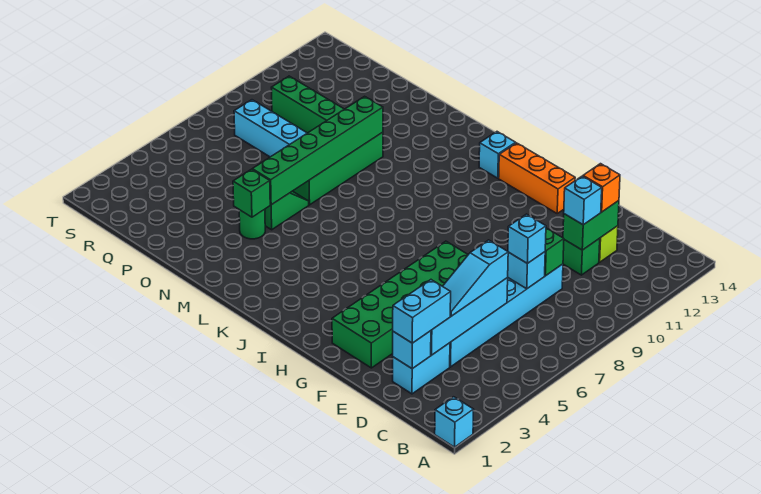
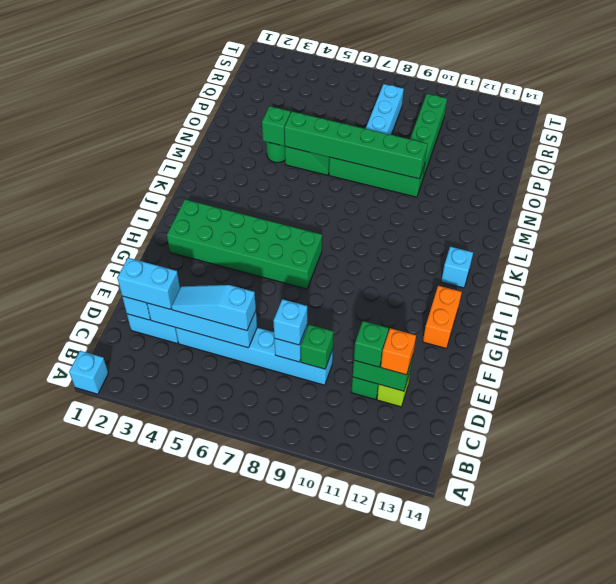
cyan 1x1 brick [564,176,602,225] -> green 1x1 brick [354,321,389,367]
green 2x6 brick [332,241,468,368] -> green 2x6 brick moved to [167,199,322,289]
orange 1x3 brick [499,143,575,213] -> orange 1x2 brick [423,286,462,348]

